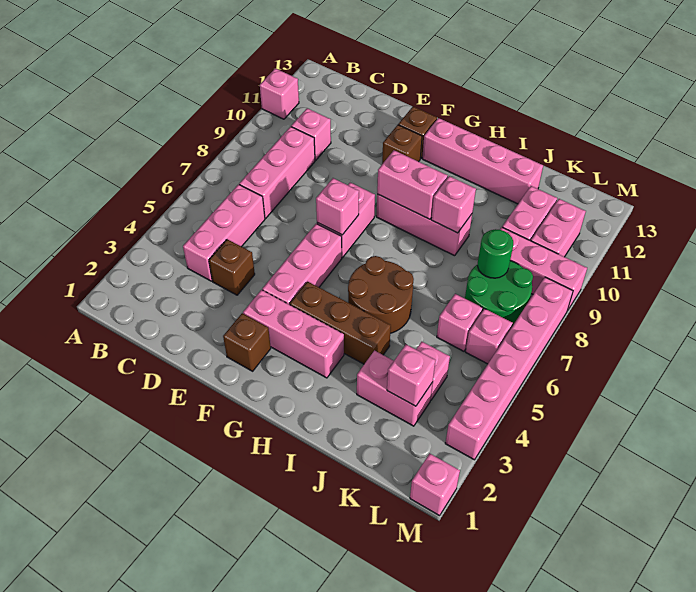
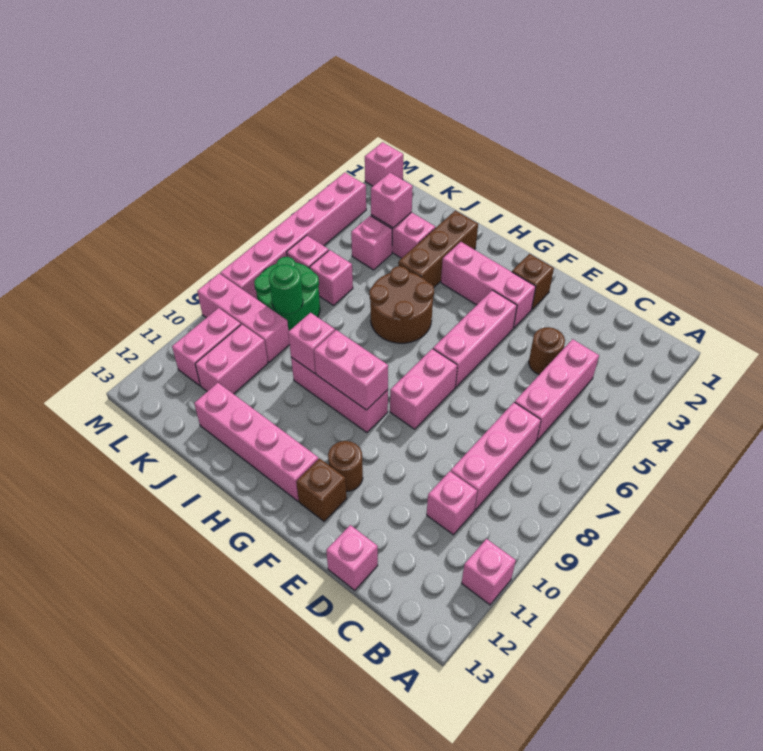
brown 1x1 brick [209,239,255,295] -> brown 1x1 round brick [529,327,565,375]
pink 1x1 brick [316,178,359,235] -> pink 1x1 brick moved to [326,525,378,590]
brown 1x1 brick [382,125,422,164] -> brown 1x1 round brick [328,441,363,491]
brown 1x3 brick [290,282,391,364] -> brown 1x3 brick turned to [398,211,478,287]

